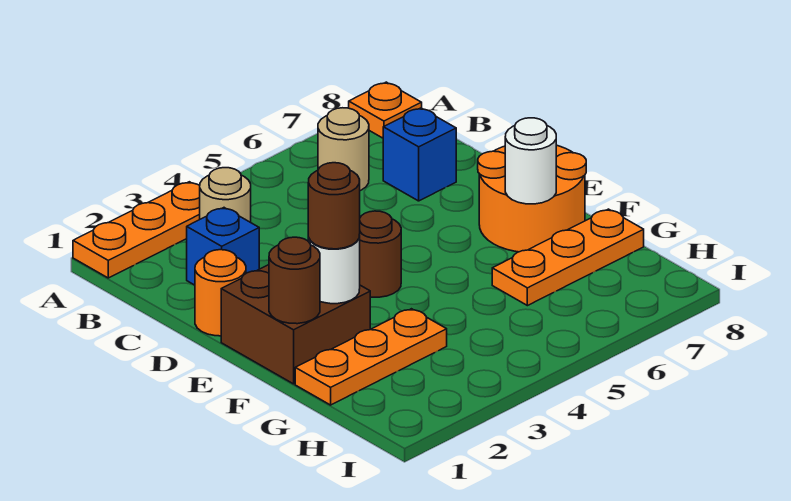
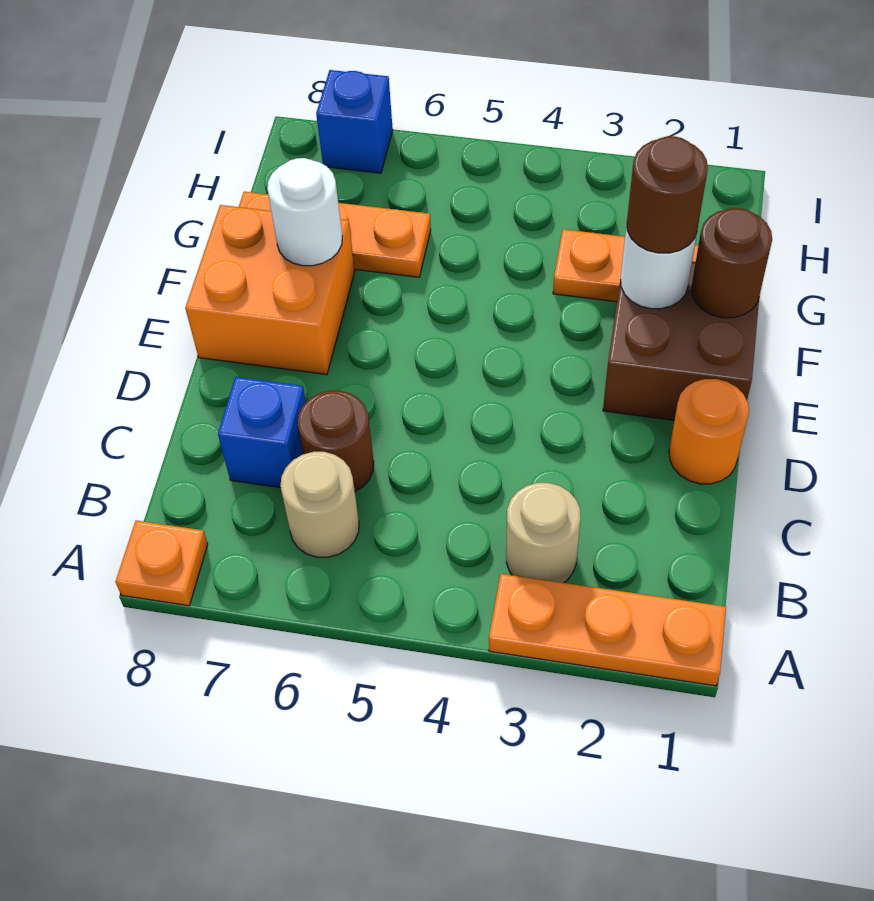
blue 1x1 brick [187,208,259,285] -> blue 1x1 brick moved to [316,70,393,173]
brown 1x1 round brick [359,211,401,297] -> brown 1x1 round brick moved to [298,391,374,491]
orange 2x2 round brick [478,145,586,252] -> orange 2x2 brick [185,205,355,375]

